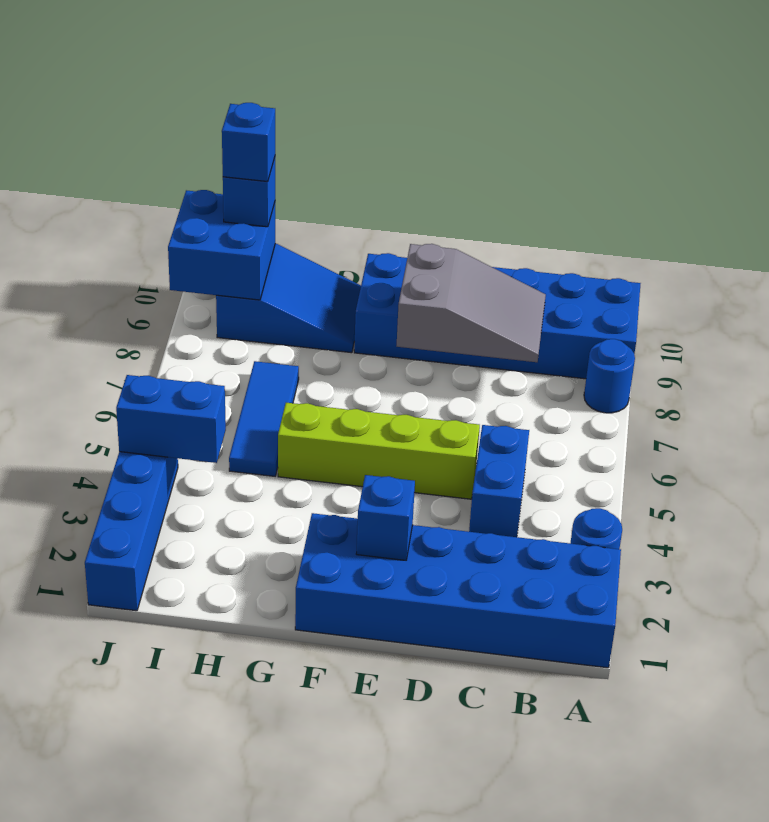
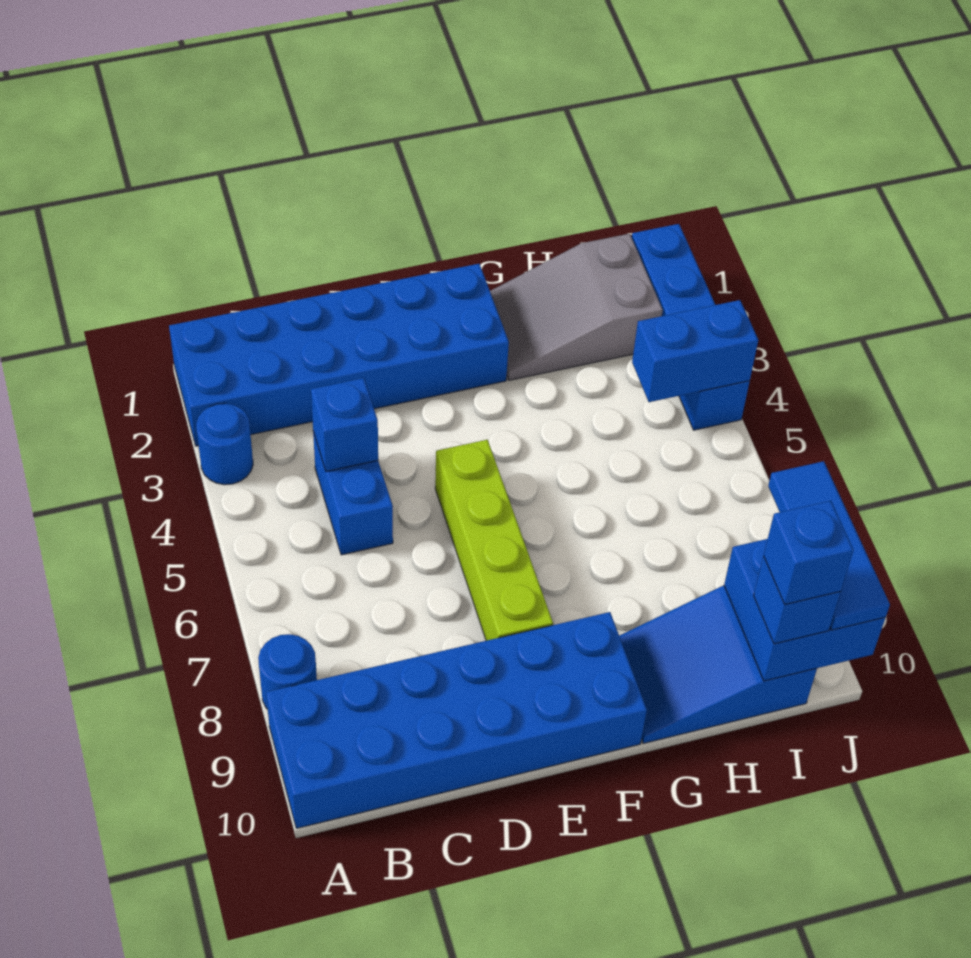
grey 2x3 slope [397,244,546,362] -> grey 2x3 slope moved to [490,234,663,380]
lime 1x4 brick [278,403,480,499] -> lime 1x4 brick turned to [435,440,553,641]
blue 1x1 brick [356,475,415,560] -> blue 1x1 brick moved to [311,378,378,471]
blue 1x3 tile [229,361,299,476] -> blue 1x3 tile moved to [768,461,890,630]

